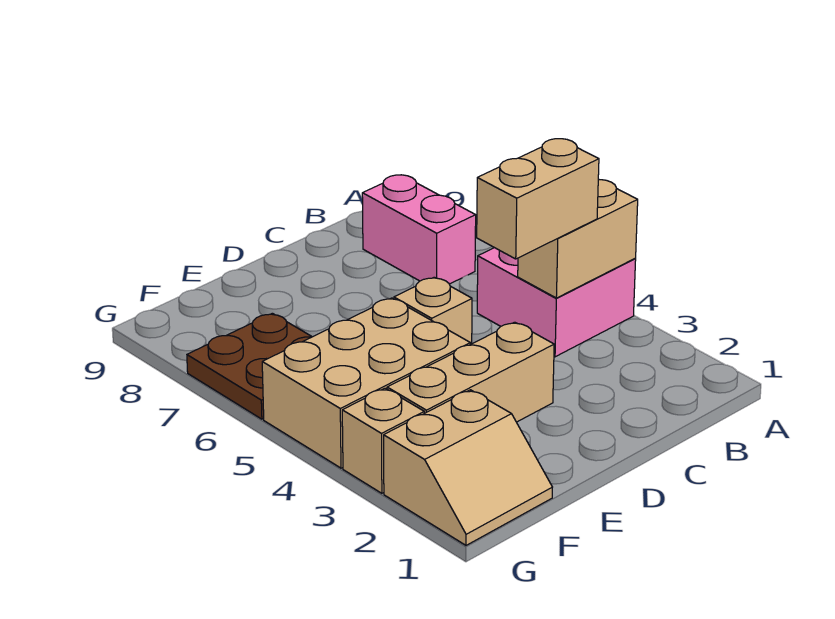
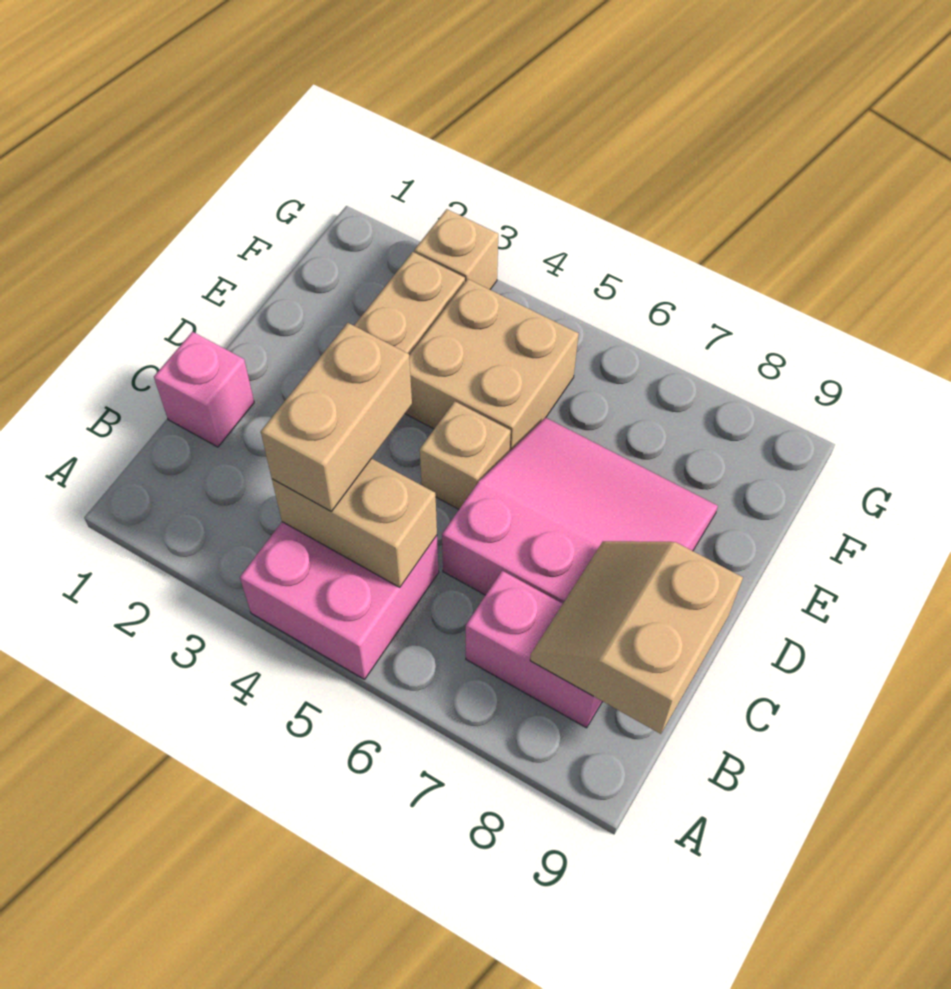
tan 1x2 brick [518,180,638,298] -> tan 1x2 brick turned to [272,458,437,587]
none -> pink 1x1 brick [154,332,254,447]
none -> pink 3x3 slope [442,418,718,604]
tan 2x3 brick [262,298,470,468] -> tan 2x2 brick [405,279,579,451]
tan 2x2 slope [384,390,552,545] -> tan 2x2 slope moved to [530,541,743,734]
brown 2x2 plate [187,313,312,419] -> none

